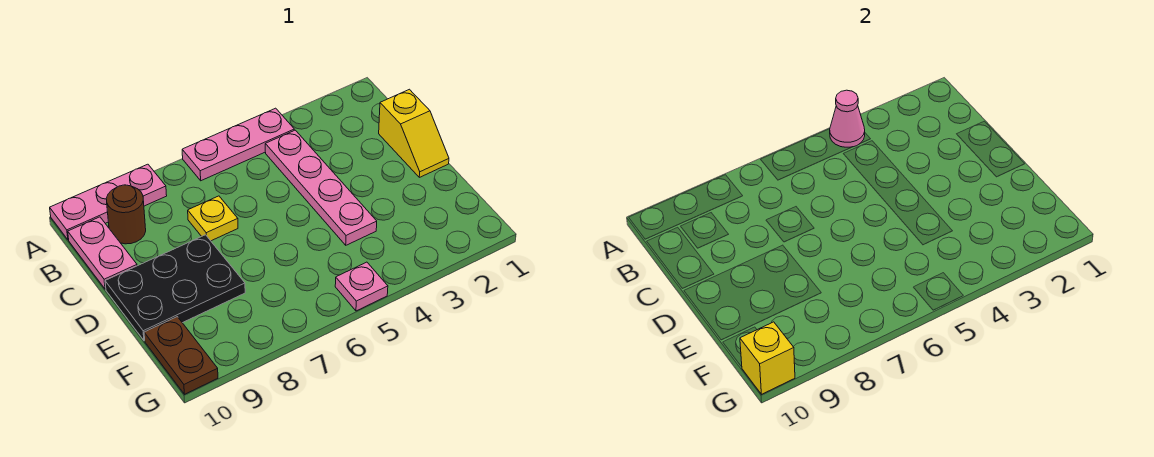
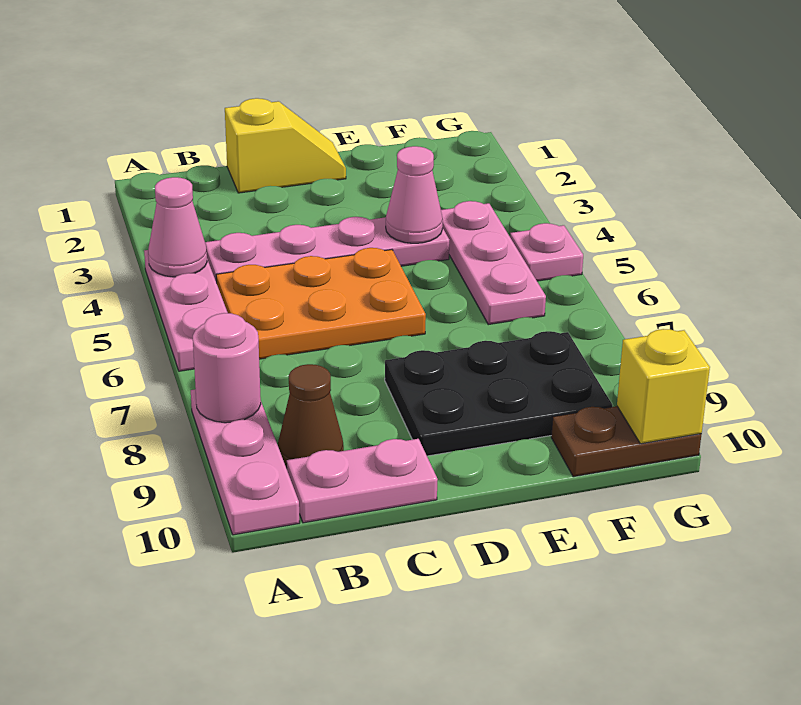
none -> pink 1x1 round brick [193,313,261,423]
none -> orange 2x3 plate [216,248,426,359]
brown 1x1 round brick [106,185,146,244] -> brown 1x1 cone [278,364,344,468]
yellow 1x1 plate [188,196,238,241] -> none
black 2x3 plate [105,235,245,341] -> black 2x3 plate turned to [385,331,612,456]
none -> pink 1x1 cone [386,146,443,243]
none -> pink 1x3 plate [441,201,546,324]

